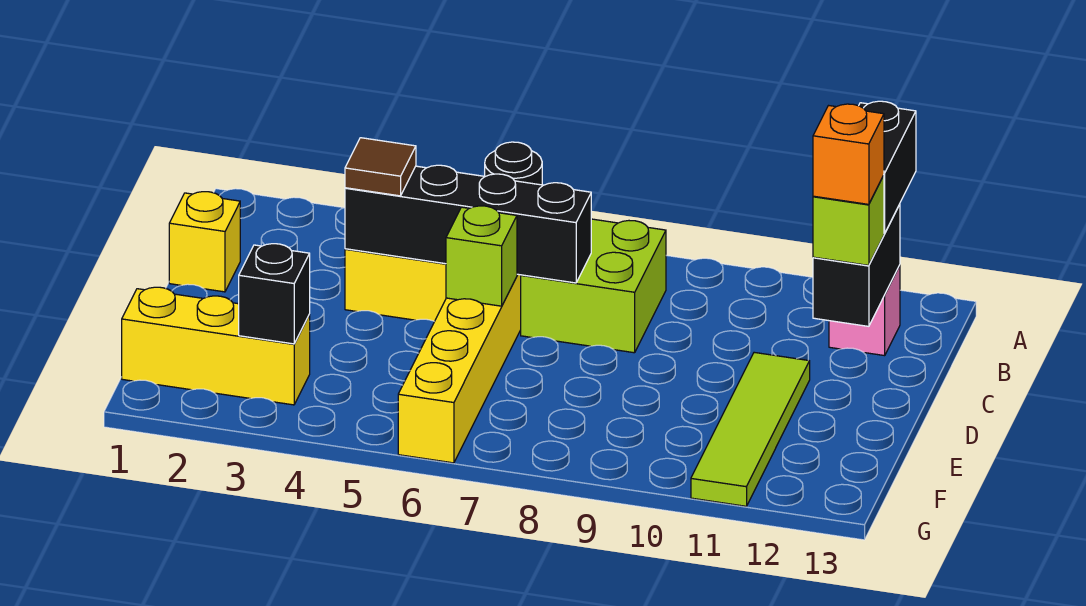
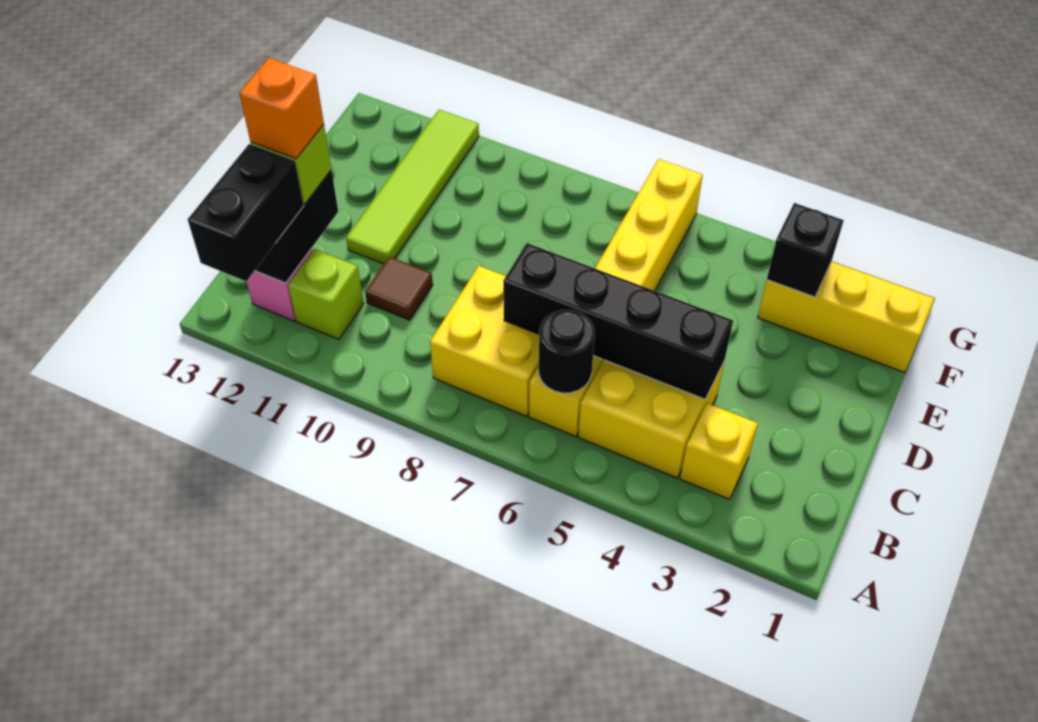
lime 2x2 brick [521,219,666,353] -> yellow 2x2 brick [430,266,539,416]
yellow 1x1 brick [169,192,240,292] -> yellow 1x1 brick moved to [680,403,758,499]
brown 1x1 tile [345,138,416,196] -> brown 1x1 tile moved to [365,257,433,320]
lime 1x1 brick [446,206,517,306] -> lime 1x1 brick moved to [288,249,364,339]

